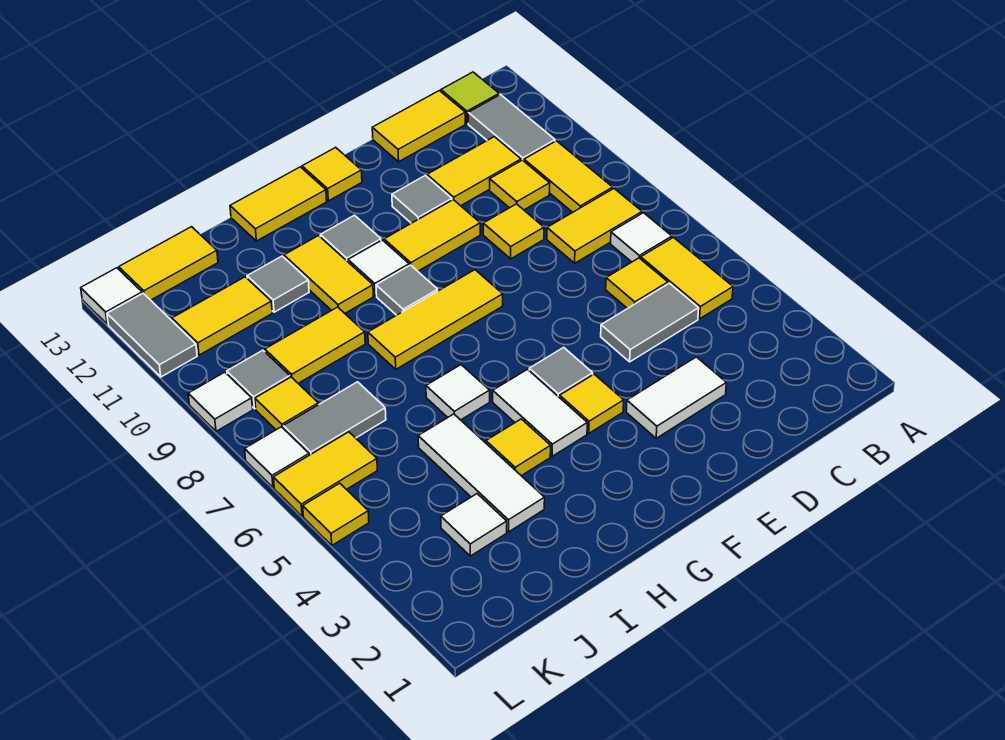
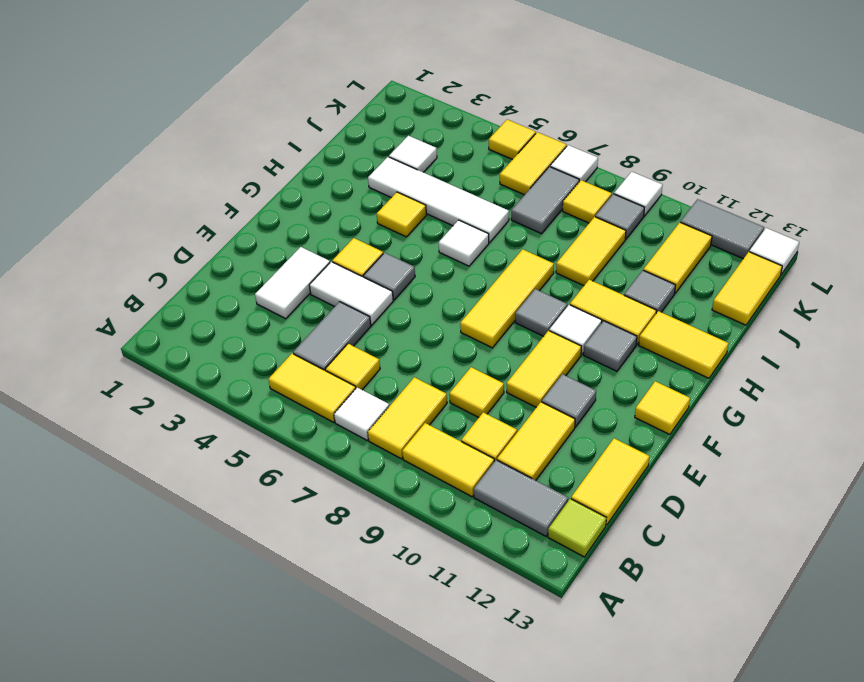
white 1x2 tile [493,369,587,456] -> white 1x2 tile moved to [309,262,393,325]
yellow 1x2 tile [230,167,327,241] -> yellow 1x2 tile turned to [639,311,728,378]
white 1x3 tile [418,414,545,532] -> white 1x4 tile [368,157,509,242]

